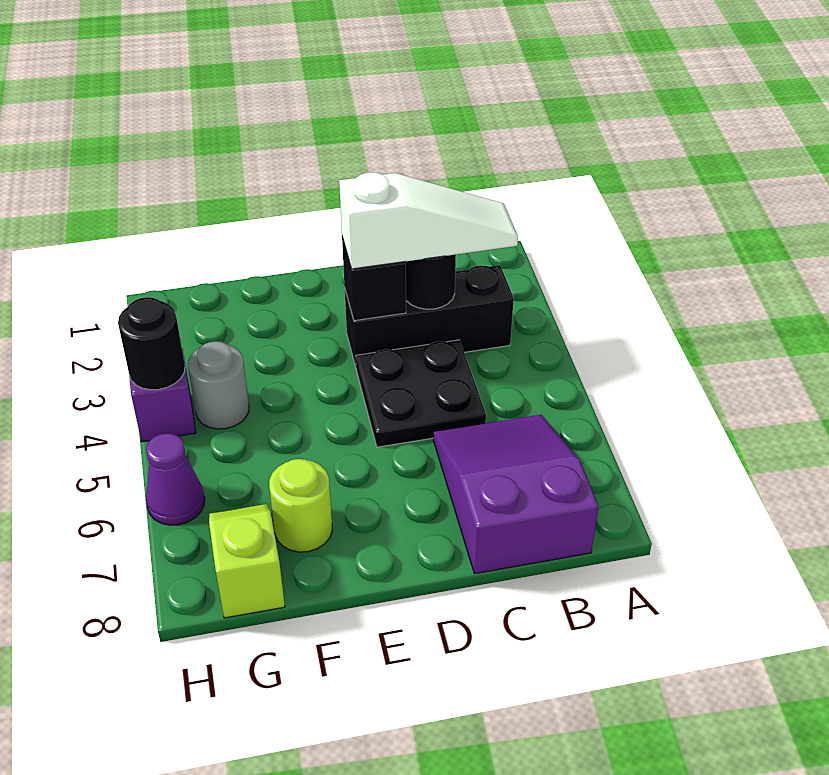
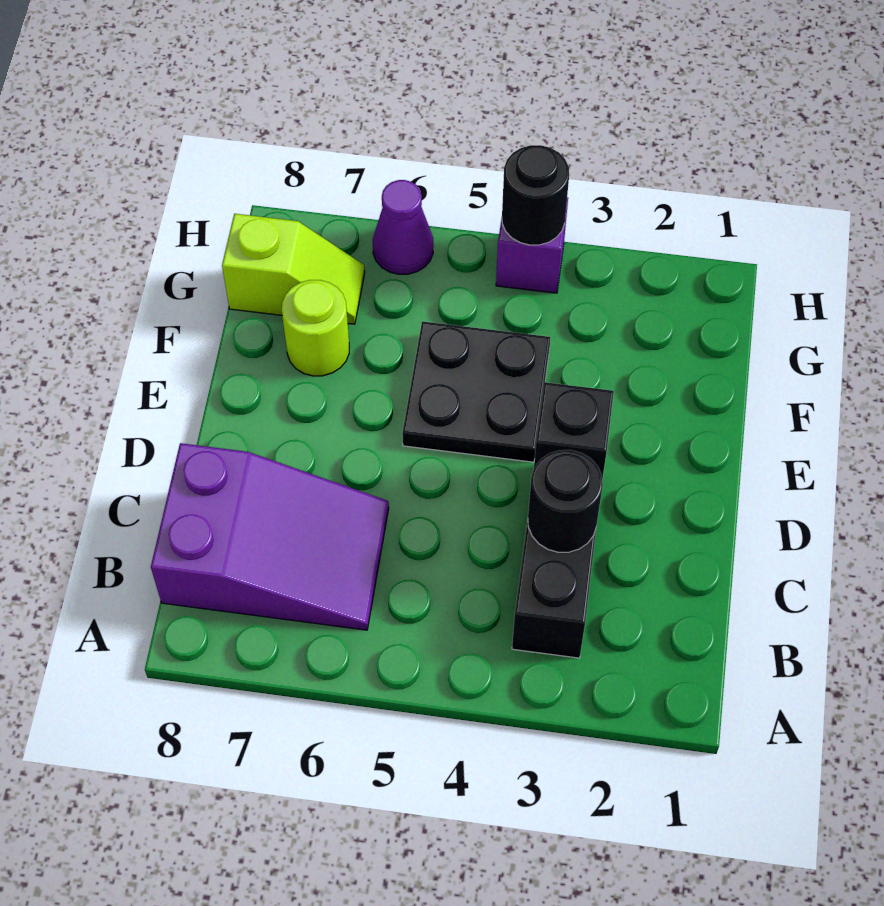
white 1x3 slope [339,172,518,269] -> none
black 2x2 plate [356,340,486,447] -> black 2x2 plate moved to [402,321,550,462]
grey 1x1 round brick [188,341,249,429] -> none

